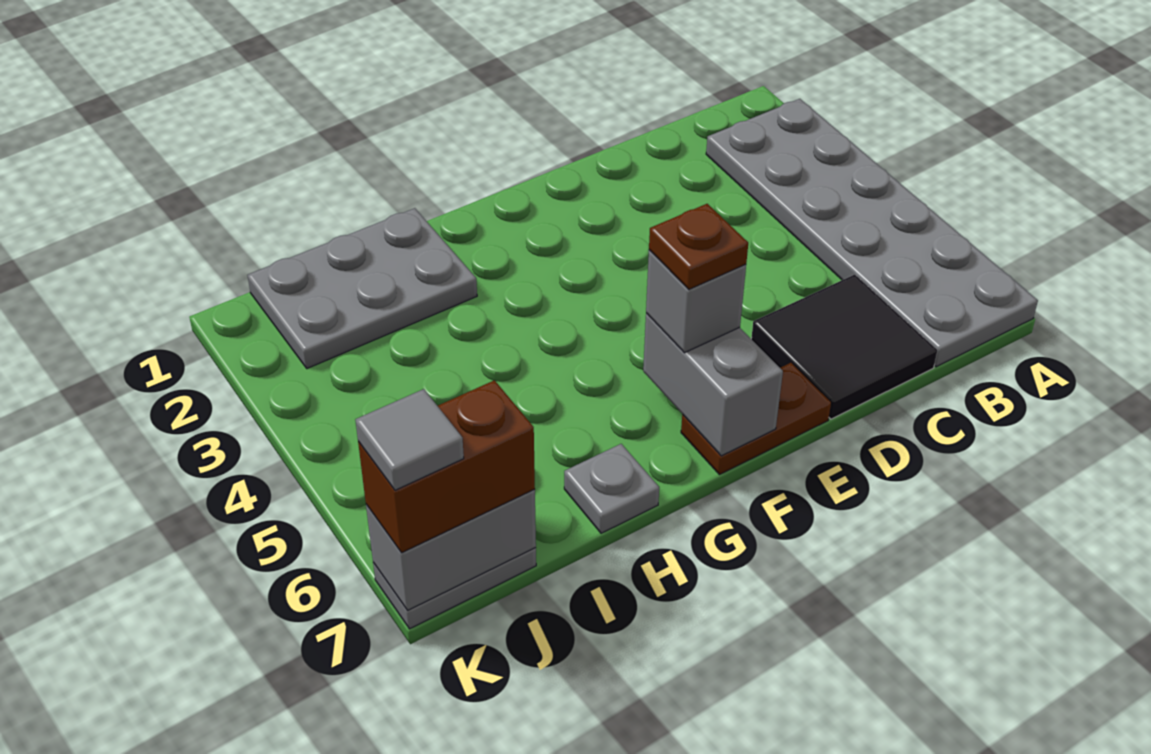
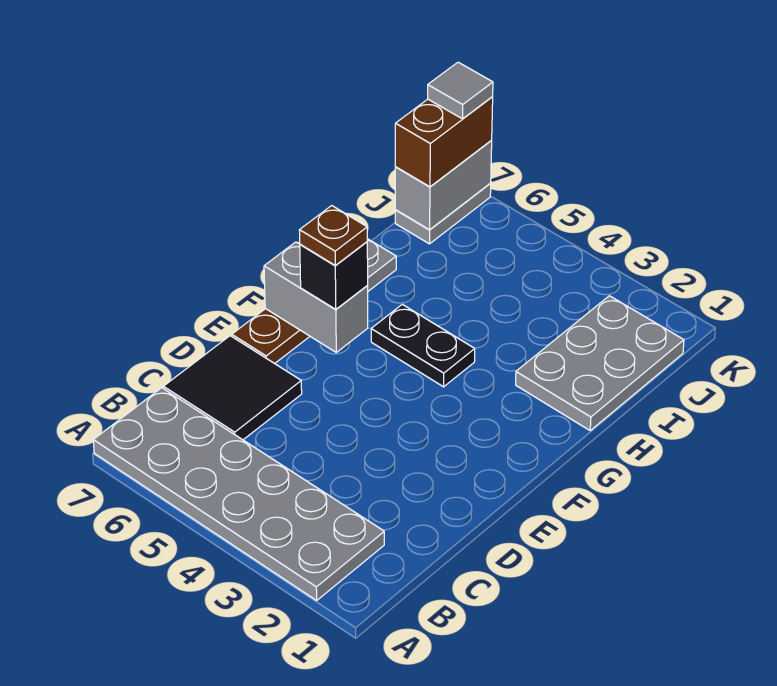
grey 1x1 brick [646,250,746,353] -> black 1x1 brick [300,242,368,309]
none -> black 1x2 plate [371,304,475,387]

